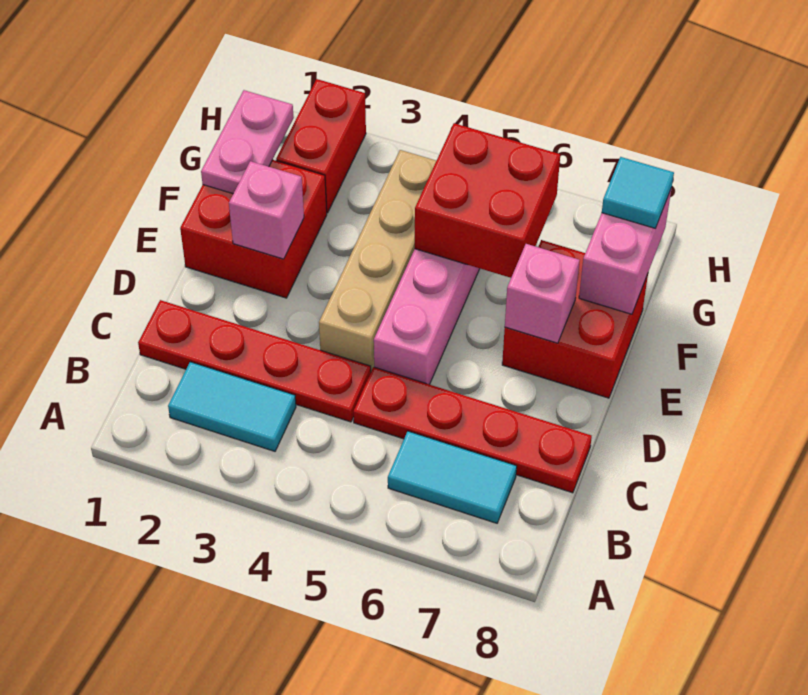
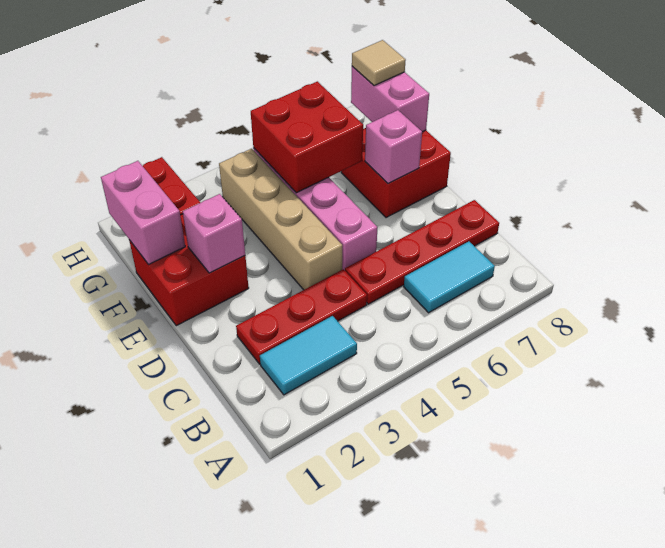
red 1x4 plate [138,300,371,422] -> red 1x3 plate [236,269,367,364]
pink 1x2 plate [201,90,294,194] -> pink 1x2 brick [101,161,185,265]
cyan 1x1 tile [602,157,674,228] -> tan 1x1 tile [352,40,406,86]

